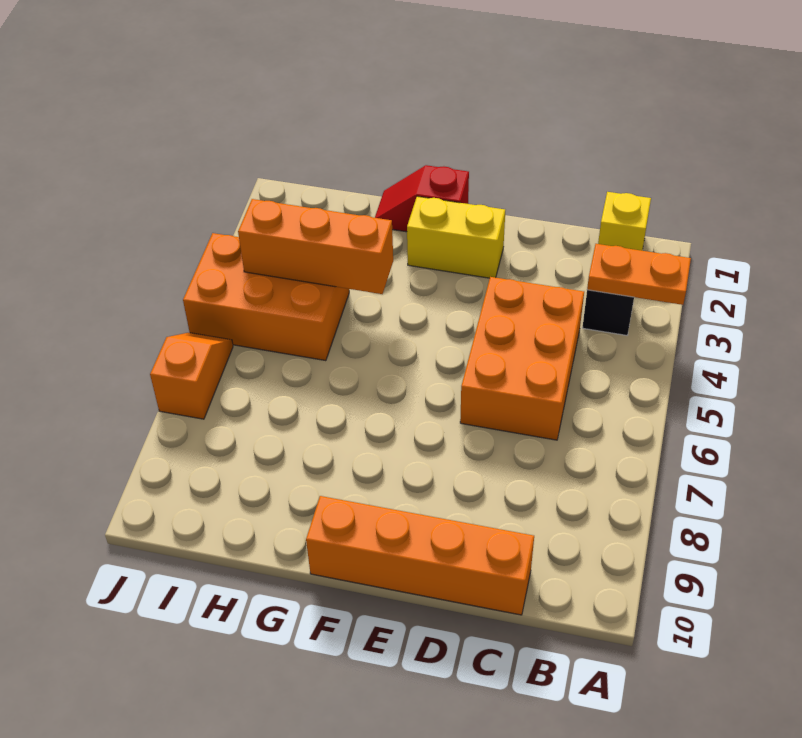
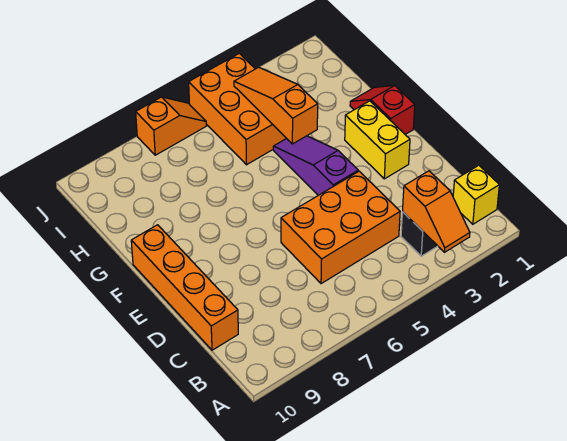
orange 1x2 plate [587,244,691,305] -> orange 1x2 slope [403,171,470,252]
none -> purple 1x3 slope [273,136,358,195]
orange 1x3 brick [238,199,393,294] -> orange 1x3 slope [234,67,318,144]

